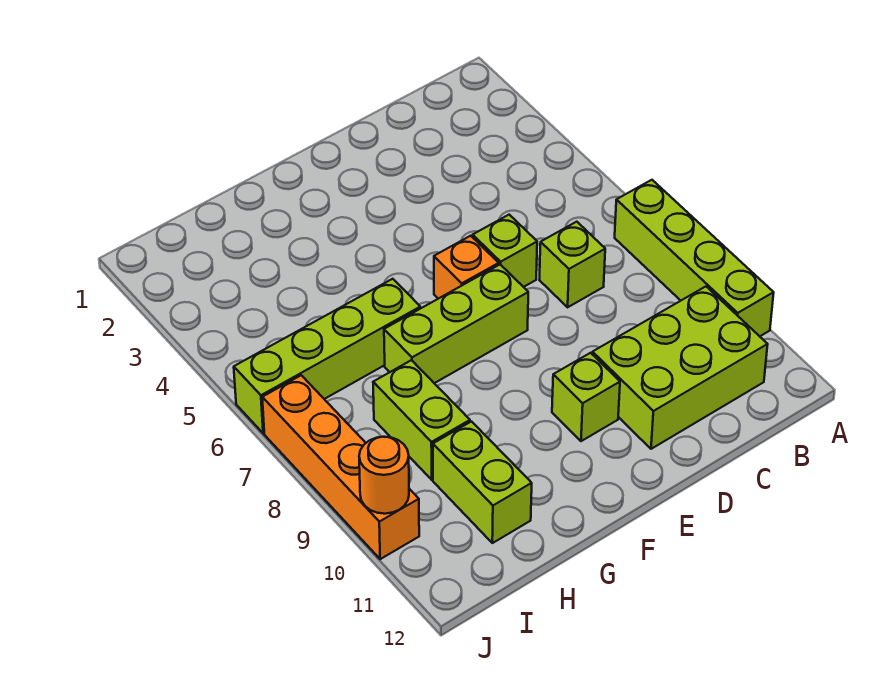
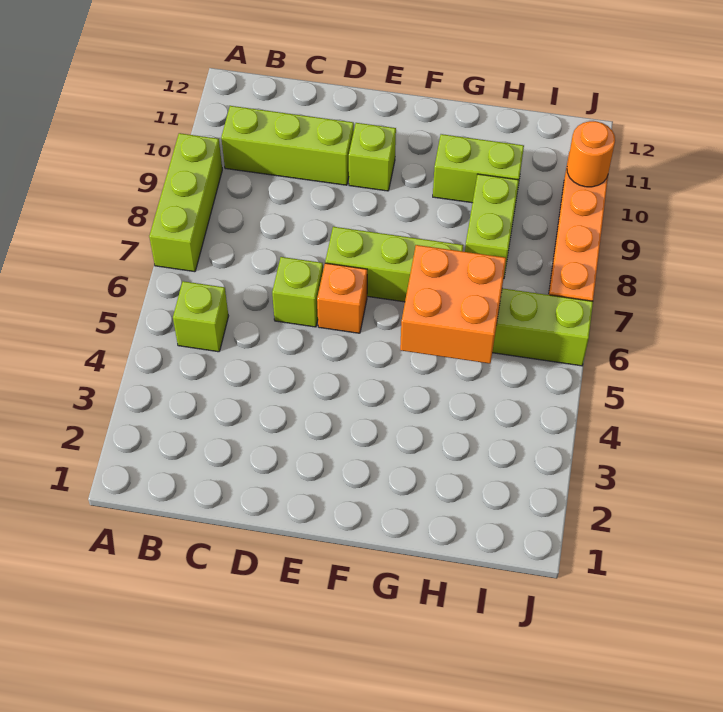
lime 1x4 brick [615,180,774,336] -> lime 1x3 brick [149,133,222,272]
lime 2x3 brick [592,287,768,449] -> lime 1x3 brick [221,106,354,185]
lime 1x1 brick [540,222,605,307] -> lime 1x1 brick moved to [173,281,228,352]
none -> orange 2x2 brick [400,245,506,364]
lime 1x2 brick [433,422,532,543] -> lime 1x2 brick turned to [433,134,524,203]

